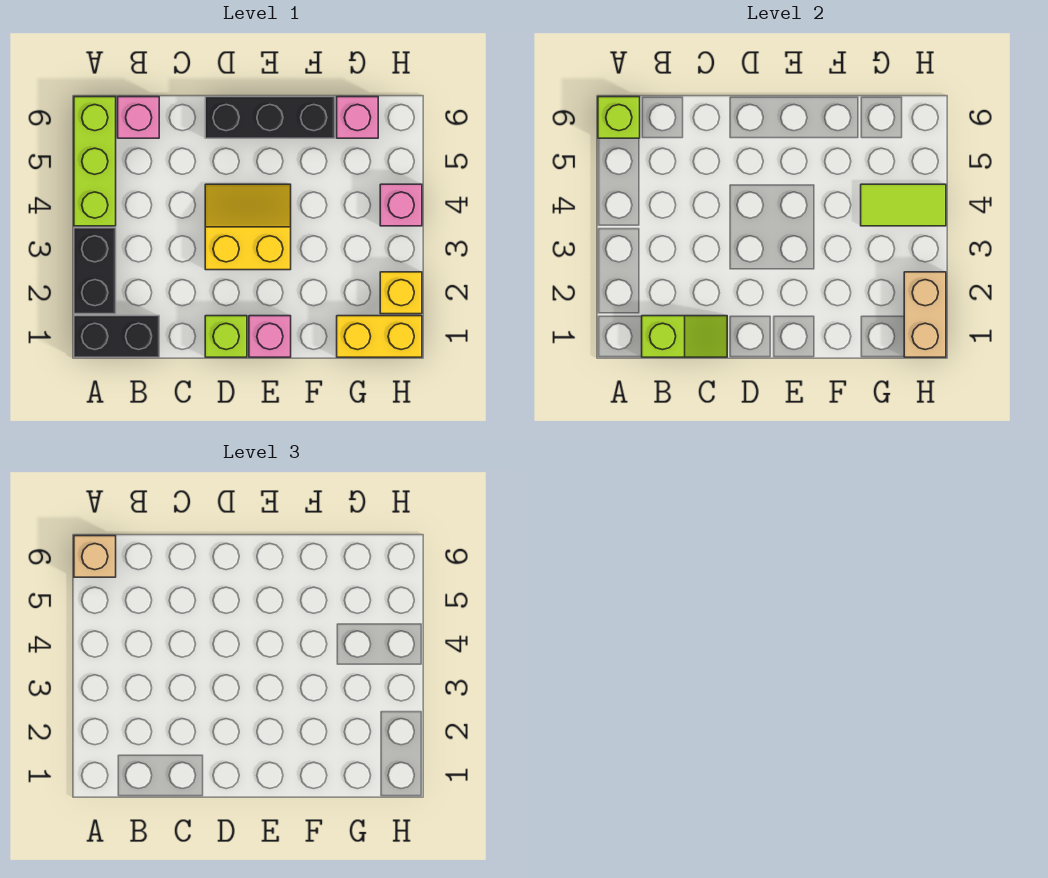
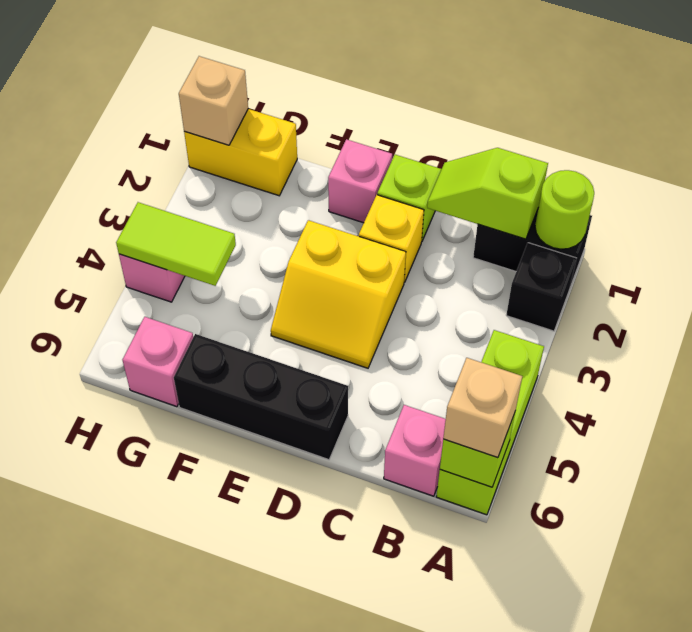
none -> lime 1x1 round brick [535,170,594,249]
black 1x2 brick [74,228,116,314] -> black 1x1 brick [506,243,577,331]
tan 1x2 brick [904,272,946,357] -> tan 1x1 brick [179,56,248,145]
yellow 1x1 brick [380,272,422,314] -> yellow 1x1 brick moved to [359,195,424,282]

